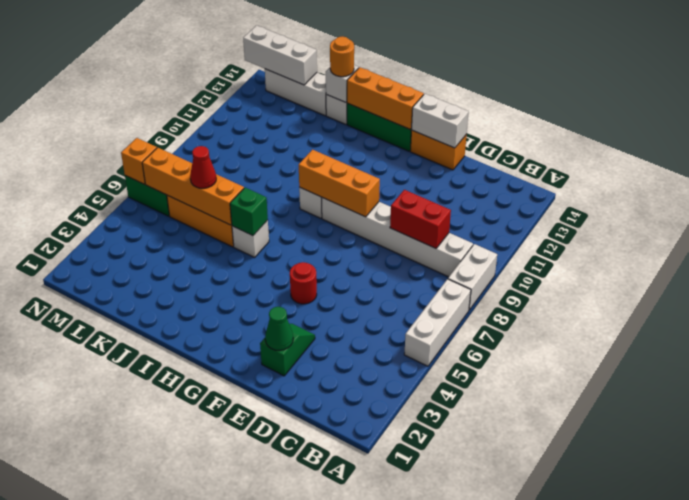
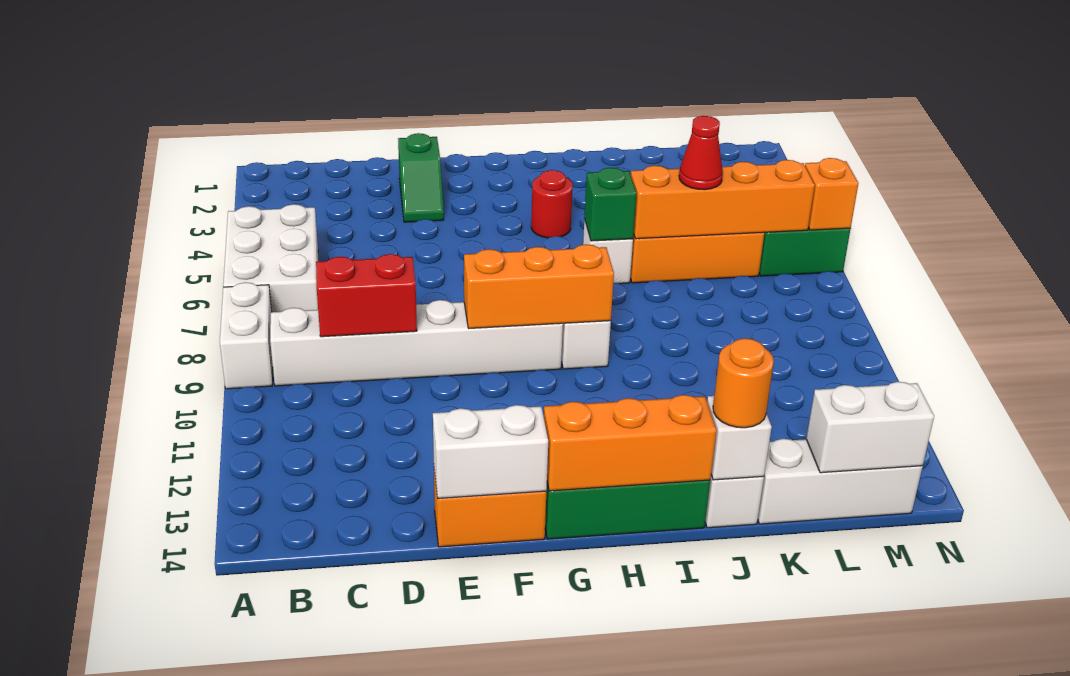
white 1x3 brick [404,279,471,366] -> white 2x3 brick [223,204,318,312]
green 1x1 cone [265,307,293,350] -> none
red 1x1 round brick [290,262,317,304] -> red 1x1 round brick moved to [531,170,573,238]
white 1x3 brick [243,25,317,85] -> white 1x2 brick [806,382,934,473]

